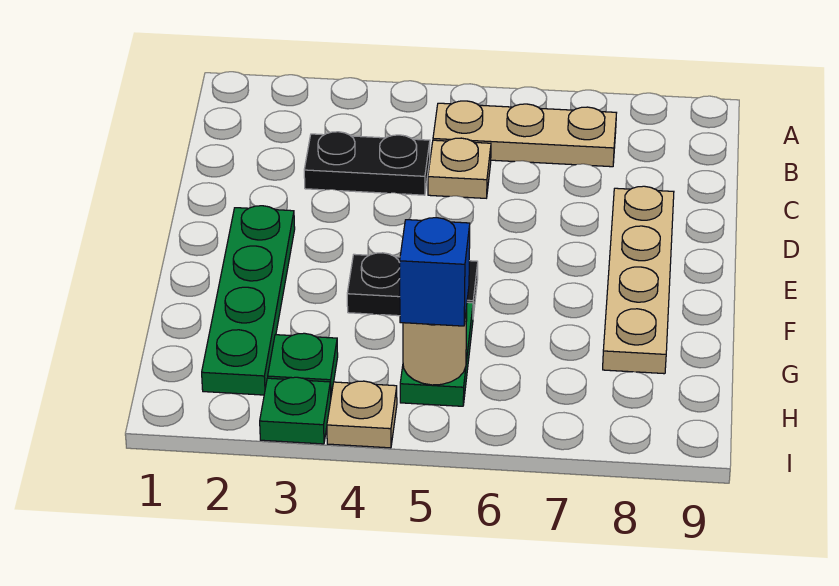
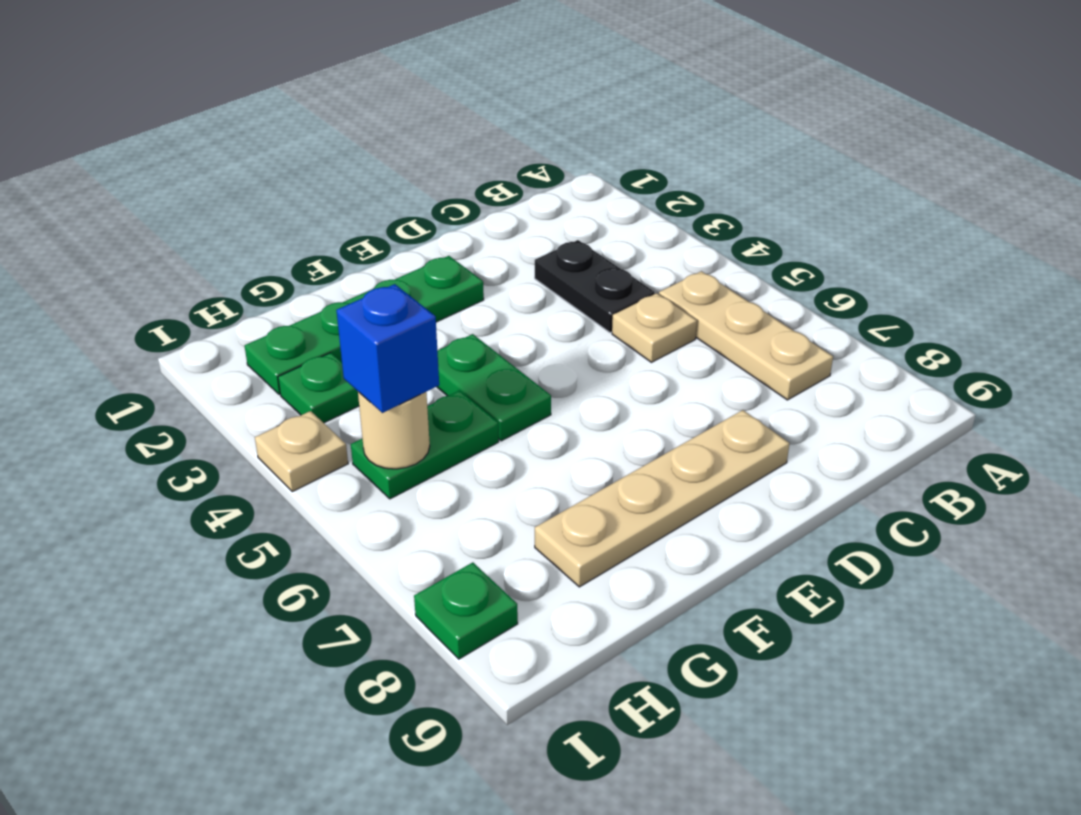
black 1x2 plate [347,253,478,316] -> green 1x2 plate [437,334,551,441]
green 1x1 plate [260,377,331,444] -> green 1x1 plate moved to [414,562,518,659]

